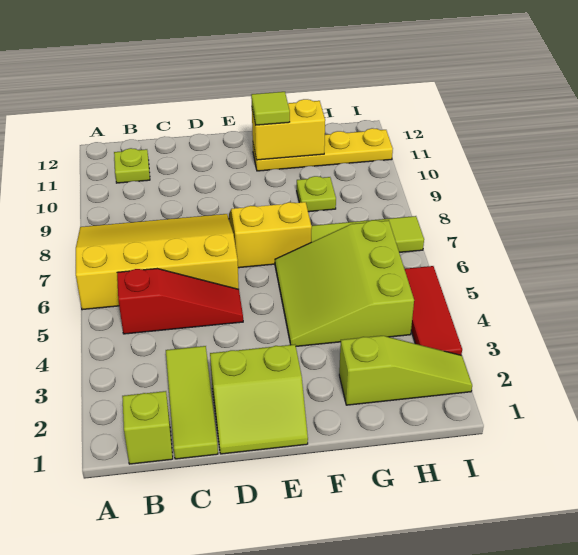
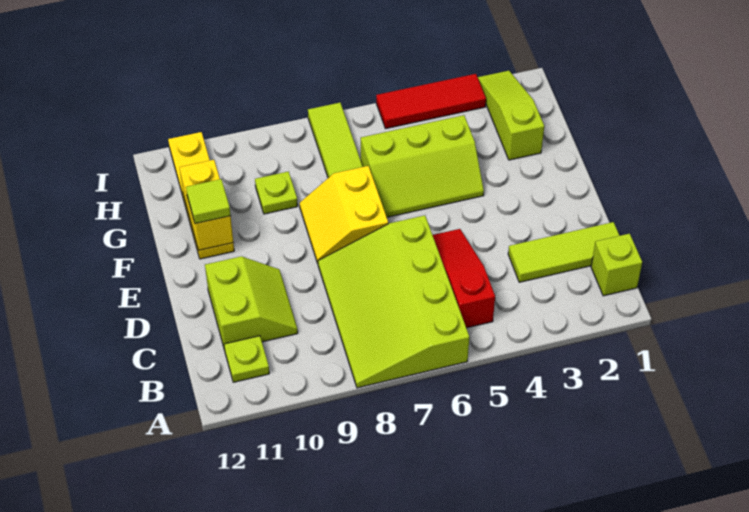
yellow 3x4 slope [76,214,239,310] -> lime 3x4 slope [318,215,469,388]
lime 2x2 slope [210,345,308,454] -> lime 2x2 slope moved to [205,256,298,350]
lime 3x3 slope [275,220,414,346] -> lime 2x3 slope [361,115,484,217]

